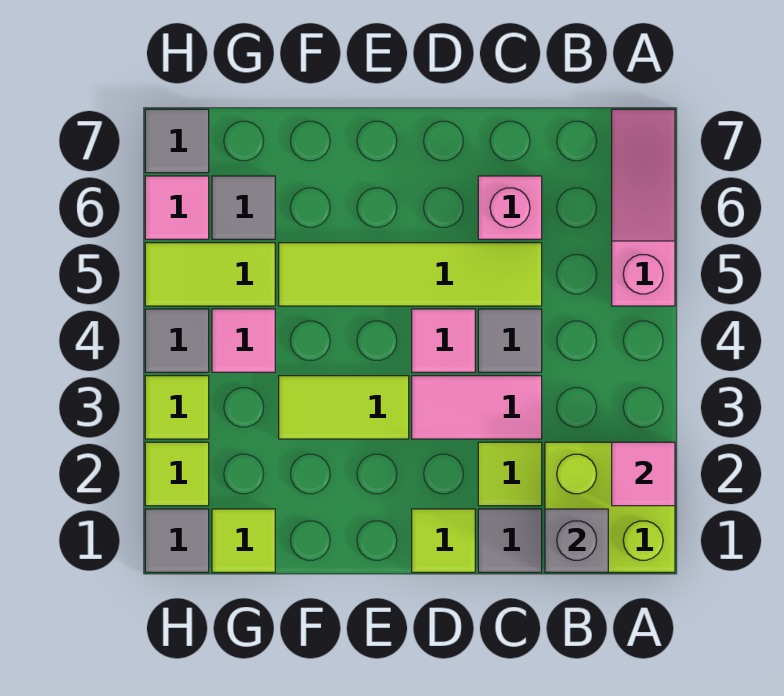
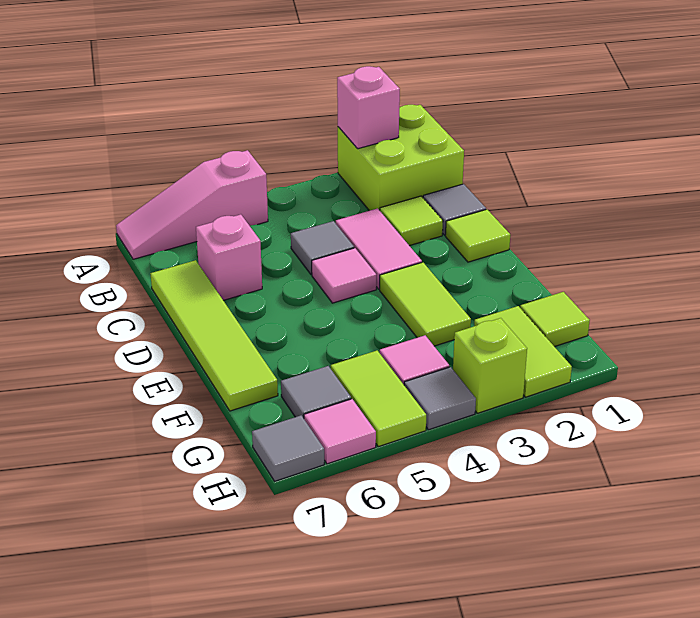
pink 1x1 tile [612,442,675,506] -> pink 1x1 brick [337,66,400,149]
grey 1x1 brick [545,509,608,572] -> none
lime 1x4 tile [279,243,542,306] -> lime 1x4 tile moved to [150,260,278,411]
grey 1x1 tile [145,509,209,572] -> none
lime 1x1 tile [145,442,209,506] -> lime 1x2 tile [474,306,572,397]
lime 1x1 tile [145,376,209,439] -> lime 1x1 brick [453,318,527,413]

